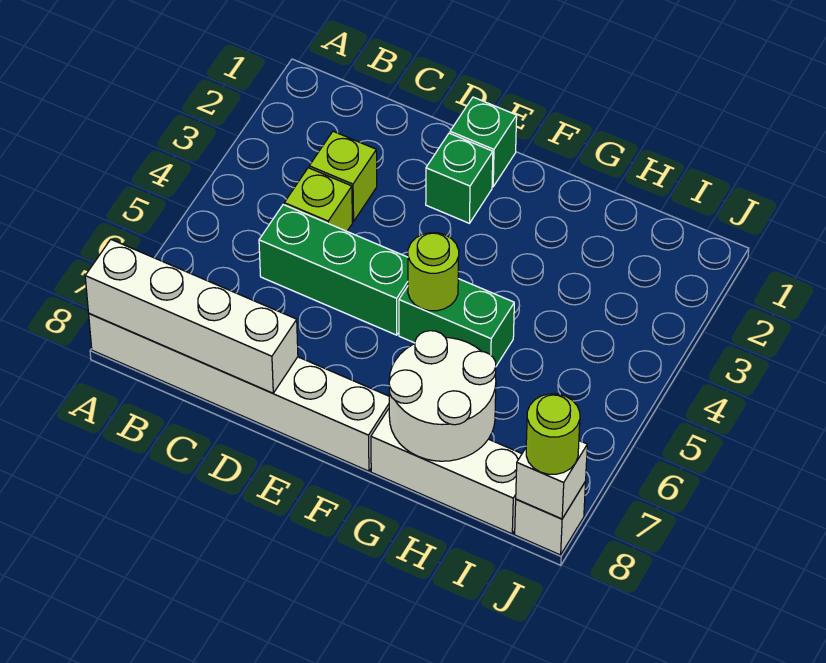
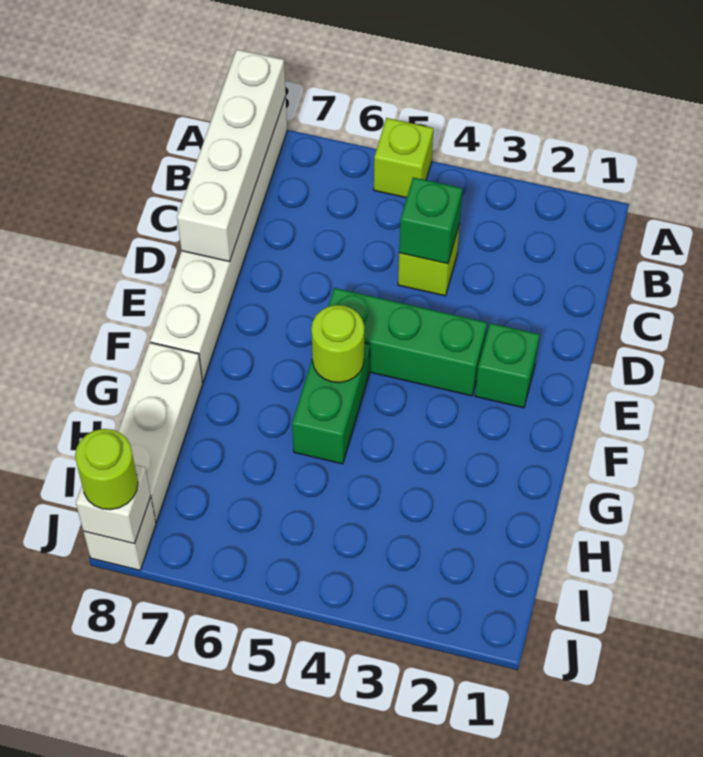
lime 1x1 brick [309,131,377,221] -> lime 1x1 brick moved to [374,118,433,198]
green 1x3 brick [259,205,408,335] -> green 1x3 brick turned to [328,288,487,396]
green 1x1 brick [450,97,517,187] -> green 1x1 brick moved to [399,177,462,264]
white 2x2 round brick [389,331,496,461] -> none

